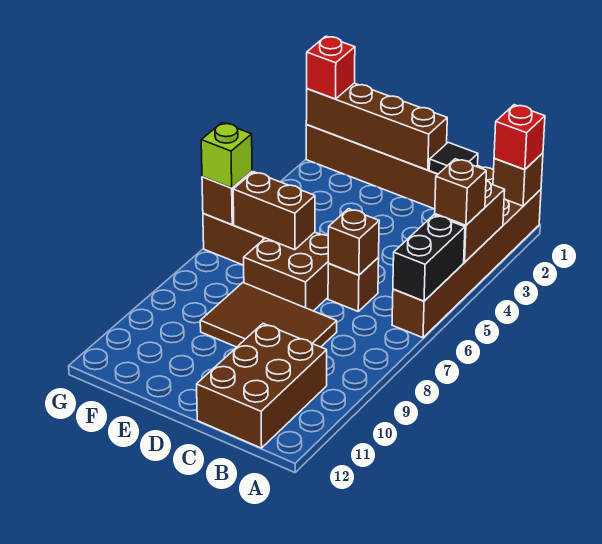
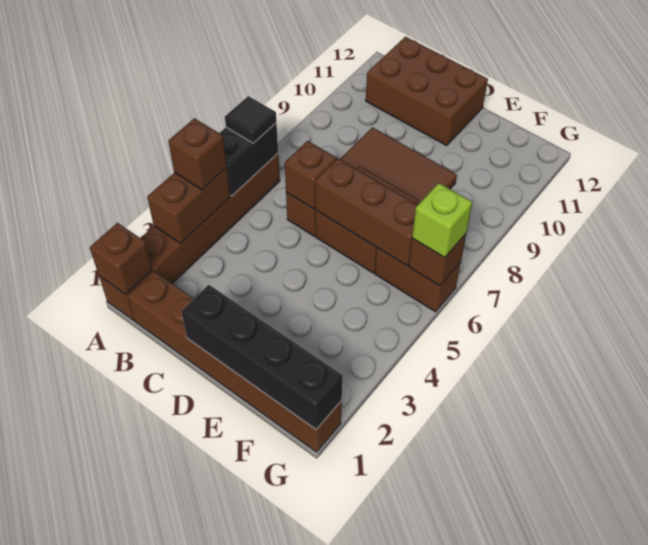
red 1x1 brick [494,105,545,169] -> none
brown 2x3 brick [197,324,327,448] -> brown 2x3 brick turned to [366,37,488,145]
black 1x1 tile [429,142,478,174] -> black 1x1 tile moved to [225,96,277,143]
brown 1x4 brick [306,83,447,170] -> black 1x4 brick [181,285,342,429]
brown 1x2 brick [233,172,315,250] -> brown 1x3 brick [315,159,418,266]
red 1x1 brick [307,36,355,99] -> none

